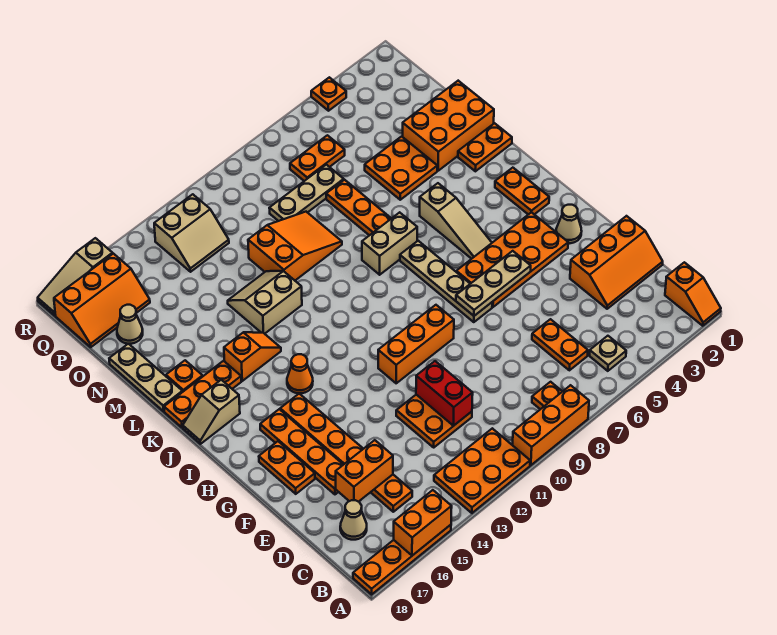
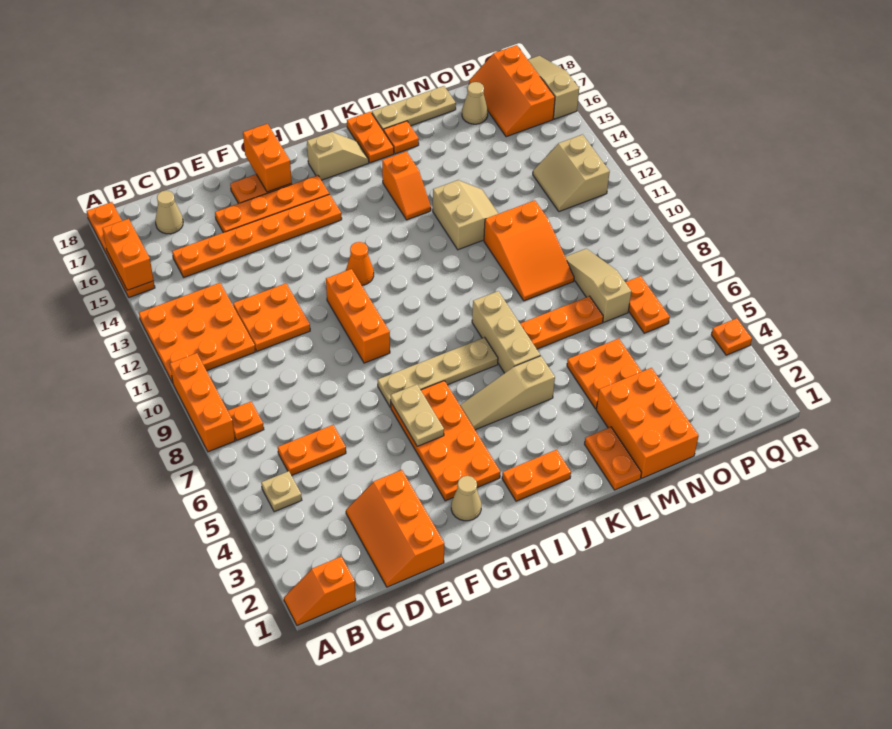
orange 2x3 plate [434,428,530,513] -> orange 3x3 plate [139,283,255,383]
red 1x2 brick [416,361,473,426] -> none
orange 1x2 brick [336,440,393,502] -> orange 1x2 brick moved to [243,124,292,192]
tan 1x3 plate [456,251,531,316] -> tan 1x2 plate [391,384,444,446]
orange 1x1 cone [287,354,313,393] -> orange 1x1 cone moved to [346,242,374,285]
tan 1x2 slope [183,380,240,444] -> tan 1x2 slope turned to [307,132,369,180]
tan 1x2 brick [362,212,417,275] -> tan 1x3 brick [472,291,540,373]
orange 1x3 plate [164,361,241,428] -> orange 1x2 plate [347,112,394,163]
tan 1x3 plate [269,165,344,221] -> tan 1x3 slope [565,249,631,322]

